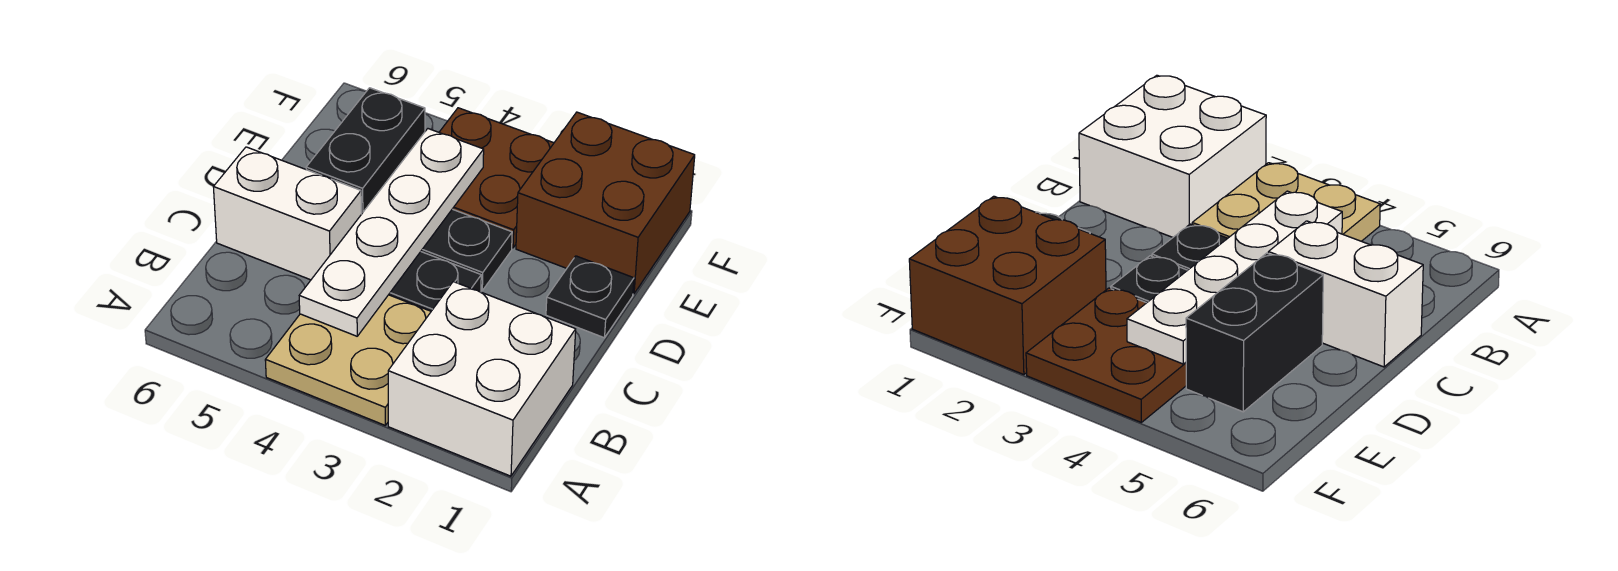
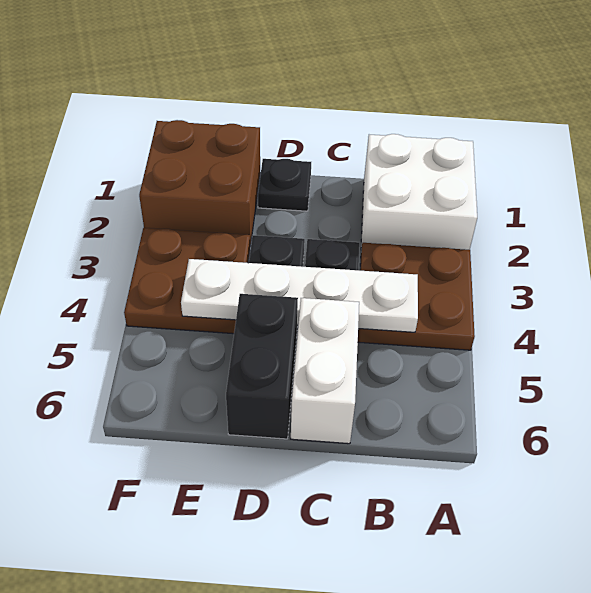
tan 2x2 plate [265,295,431,426] -> brown 2x2 plate [358,243,475,350]
black 1x2 brick [306,88,425,214] -> black 1x2 brick turned to [226,294,298,439]

